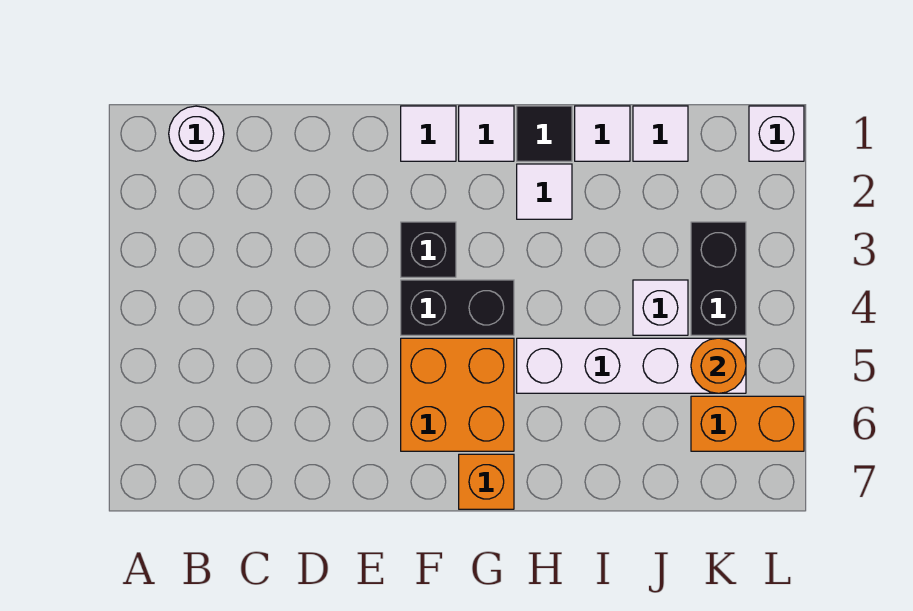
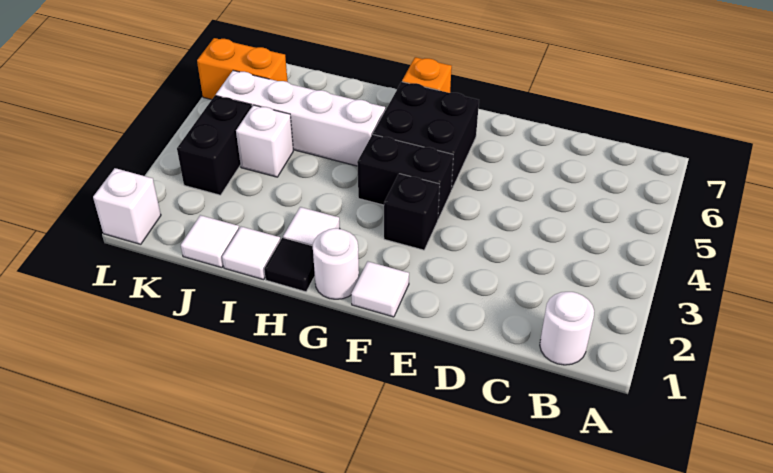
orange 2x2 brick [401,338,514,451] -> black 2x2 brick [373,82,479,190]
white 1x1 tile [459,106,514,161] -> white 1x1 round brick [313,228,359,299]
orange 1x1 round brick [691,338,746,393] -> none

